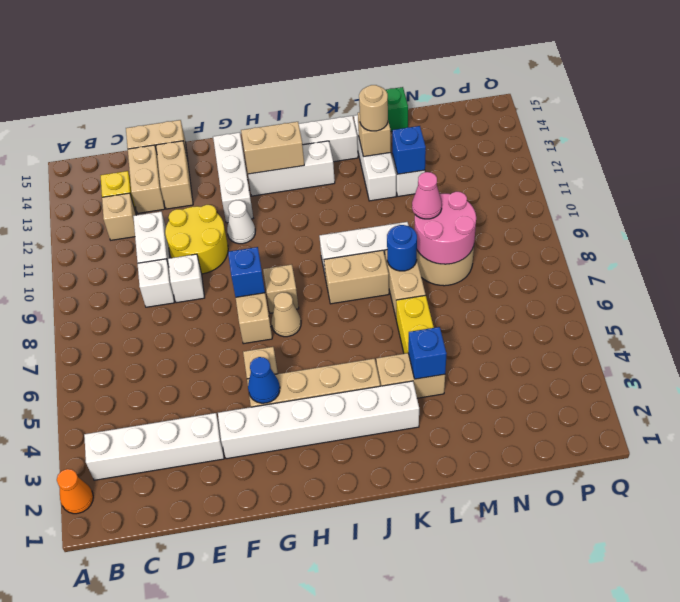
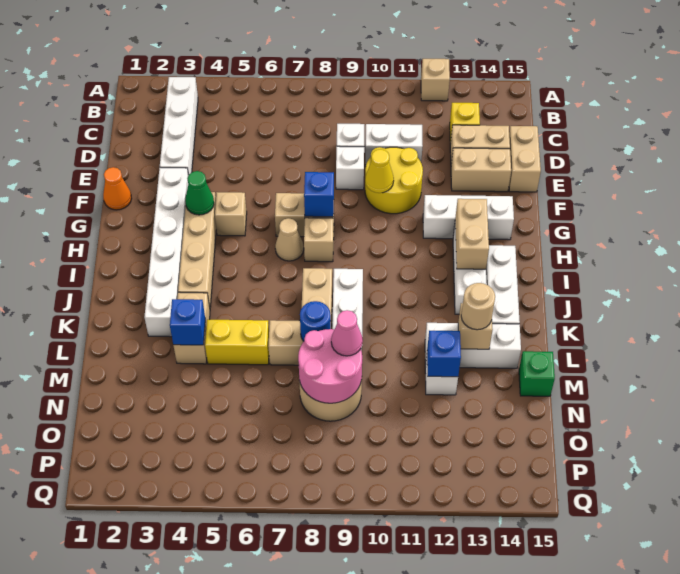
orange 1x1 cone [57,469,93,514] -> orange 1x1 cone moved to [103,167,132,210]
tan 1x1 brick [102,193,136,240] -> tan 1x1 brick moved to [421,59,450,101]
none -> yellow 1x1 cone [365,149,394,193]
blue 1x1 cone [248,357,280,403] -> green 1x1 cone [185,171,214,215]
white 1x1 cone [227,200,255,244] -> none

